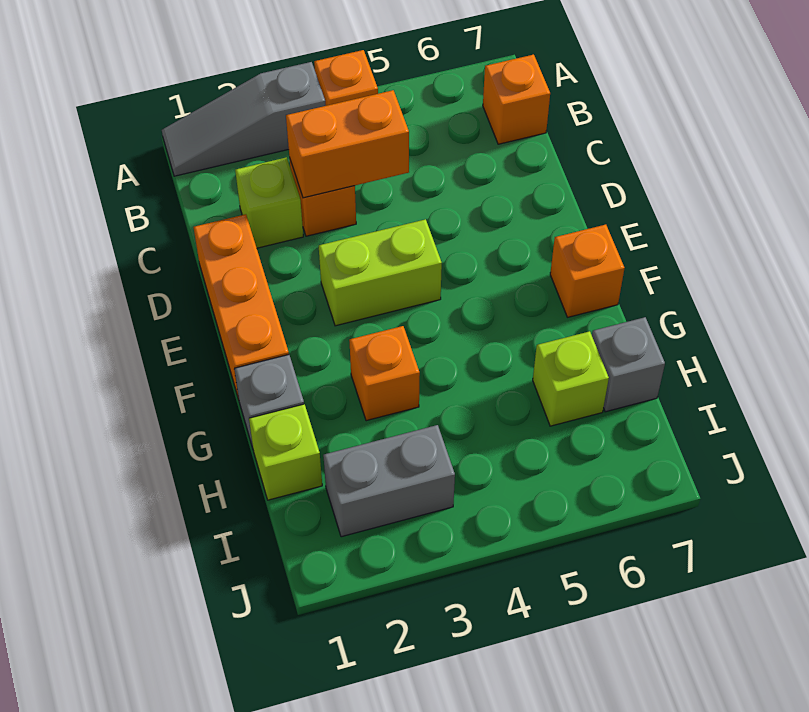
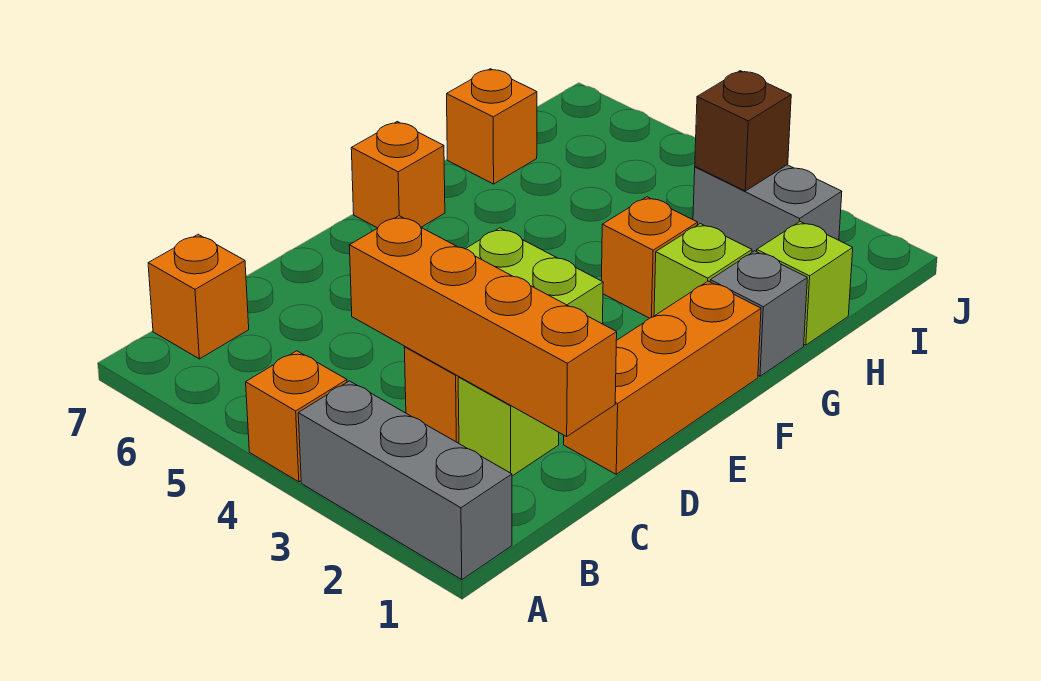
grey 1x3 slope [162,62,326,176] -> grey 1x3 brick [298,381,512,580]
orange 1x2 brick [286,90,409,198] -> orange 1x4 brick [349,216,617,437]
lime 1x1 brick [533,331,609,426] -> lime 1x1 brick moved to [654,224,752,316]
grey 1x1 brick [592,317,665,412] -> orange 1x1 brick [447,69,537,184]
none -> brown 1x1 brick [695,71,791,191]

